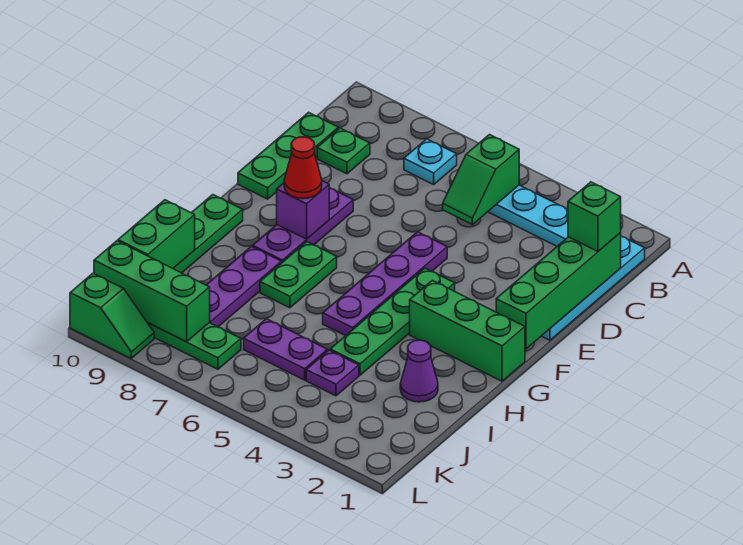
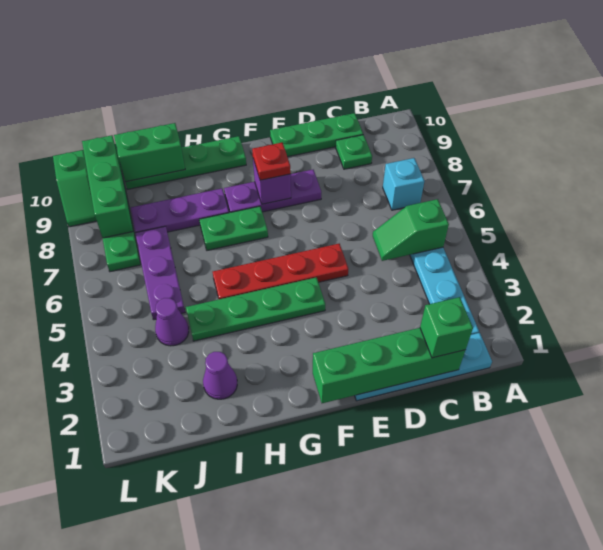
cyan 1x1 plate [404,139,457,185] -> cyan 1x1 brick [383,158,425,210]
purple 1x4 plate [323,232,447,336] -> red 1x4 plate [213,244,348,299]
red 1x1 cone [284,137,322,199] -> red 1x1 plate [252,143,291,180]
green 1x3 brick [410,280,525,381] -> none
purple 1x1 plate [306,350,359,396] -> purple 1x1 cone [155,298,189,346]
purple 1x2 plate [244,319,328,380] -> purple 1x3 plate [135,226,185,320]

